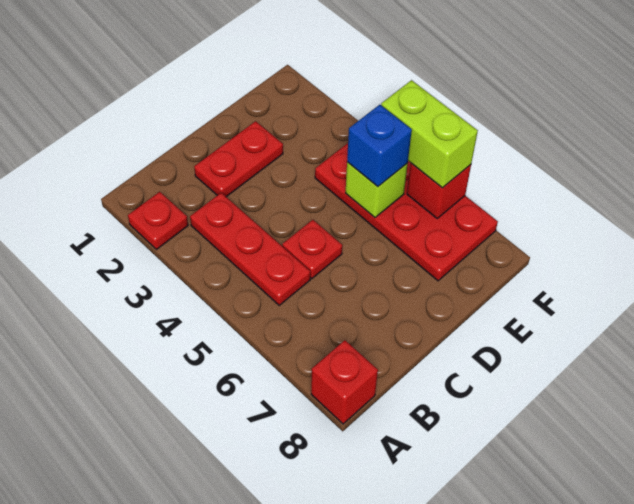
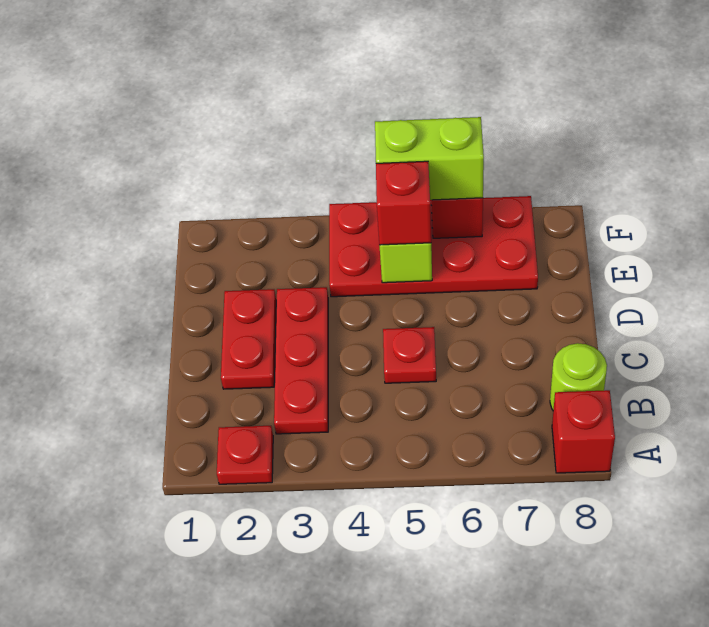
red 1x3 plate [190,193,310,305] -> red 1x3 plate turned to [274,287,328,434]
none -> lime 1x1 round brick [550,343,607,410]
blue 1x1 brick [347,105,412,187] -> red 1x1 brick [376,161,431,245]

